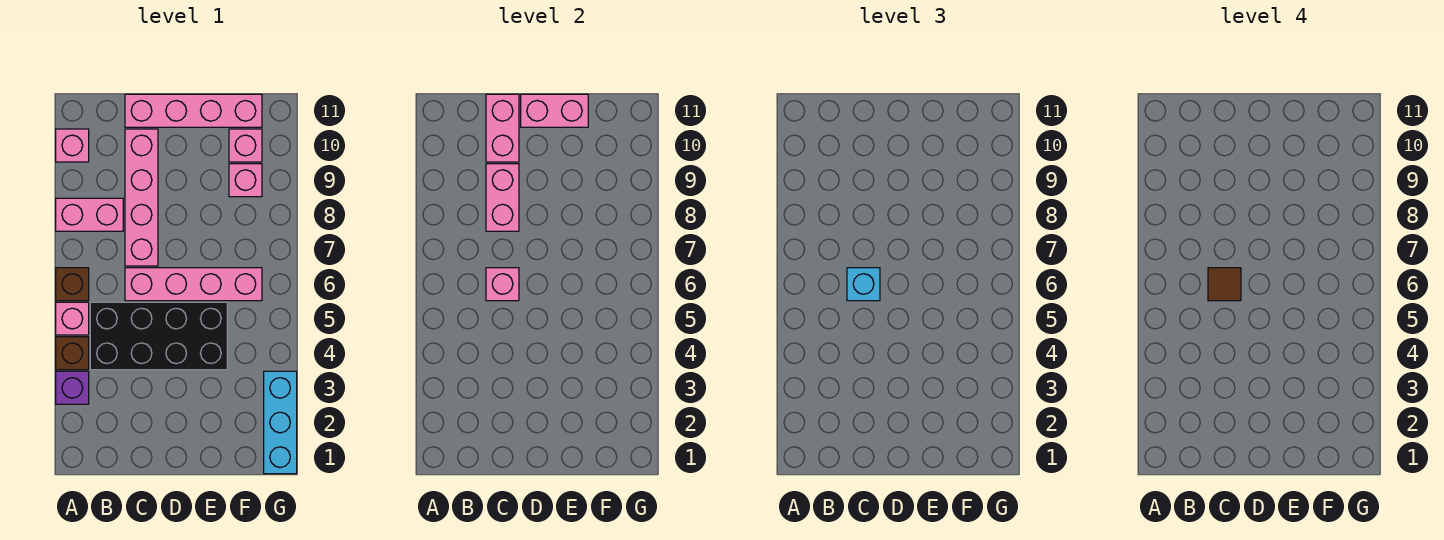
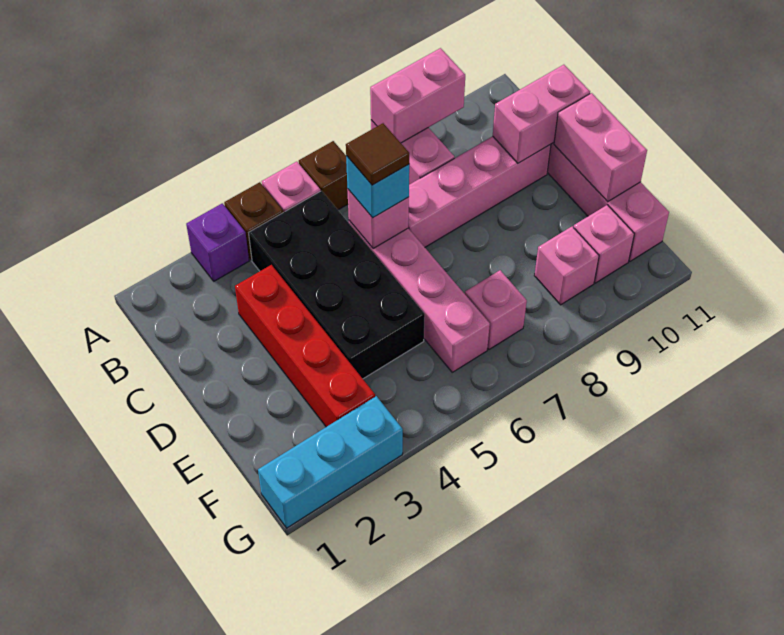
pink 1x1 brick [56,129,89,162] -> pink 1x1 brick moved to [465,270,527,349]
none -> red 1x4 brick [235,265,375,427]
pink 1x2 brick [486,164,519,231] -> pink 1x2 brick moved to [370,48,465,143]

